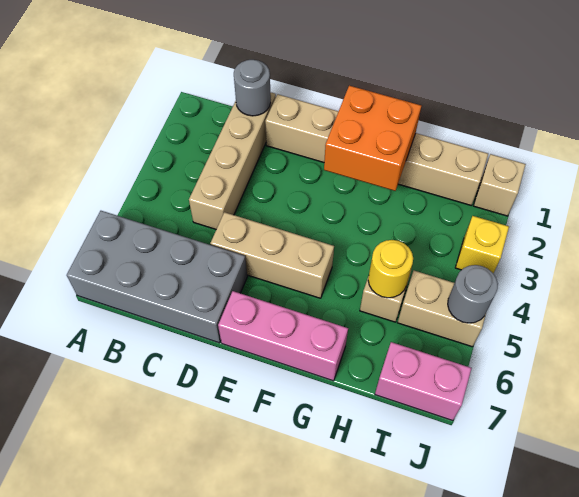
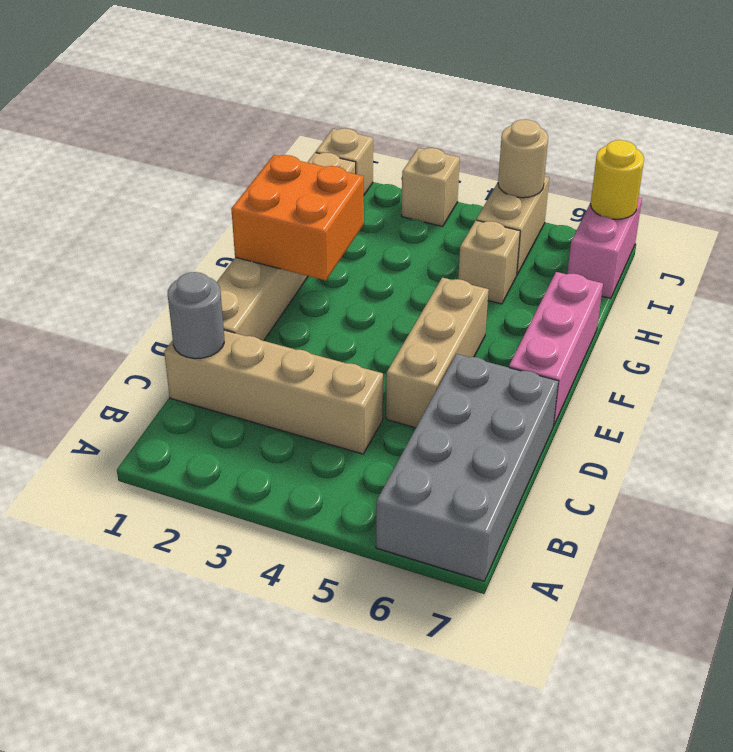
yellow 1x1 round brick [368,240,413,298] -> yellow 1x1 round brick moved to [591,140,644,219]
yellow 1x1 brick [455,216,509,273] -> tan 1x1 brick [401,148,460,226]
grey 1x1 round brick [448,265,498,323] -> tan 1x1 round brick [498,120,548,198]

